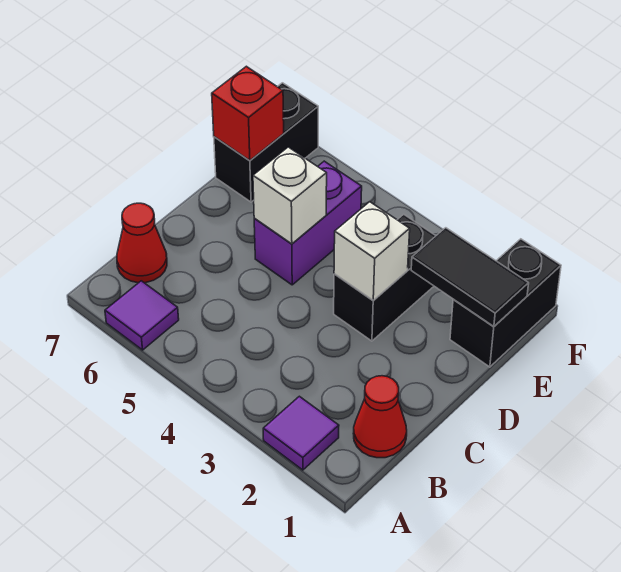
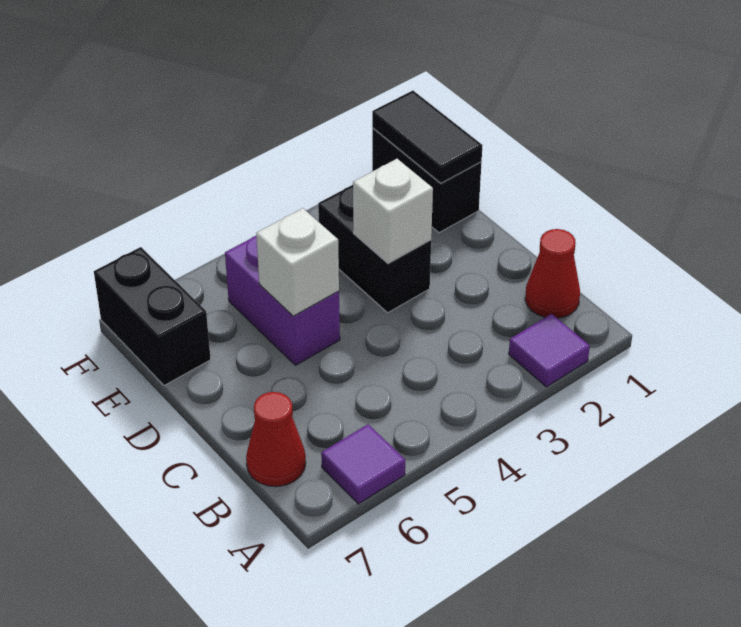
black 1x2 tile [411,228,529,326] -> black 1x2 tile turned to [372,91,483,183]
red 1x1 brick [212,66,284,160] -> none

